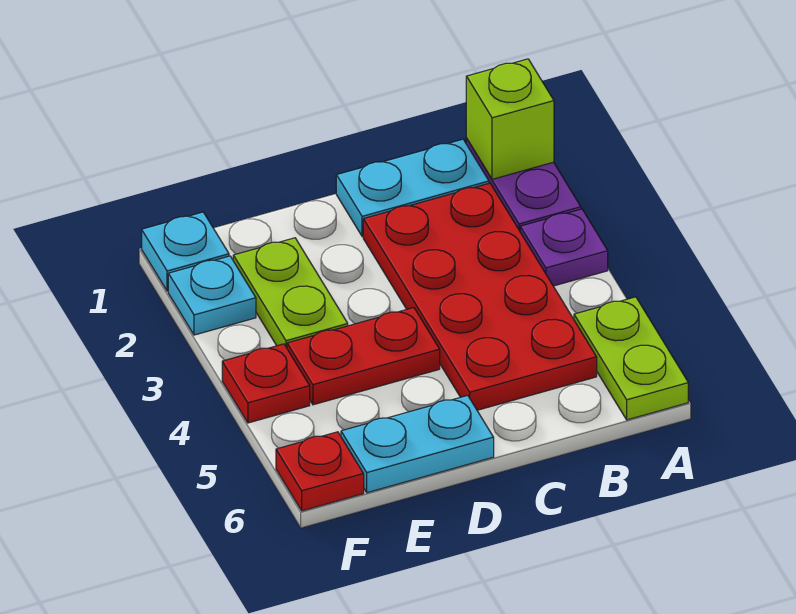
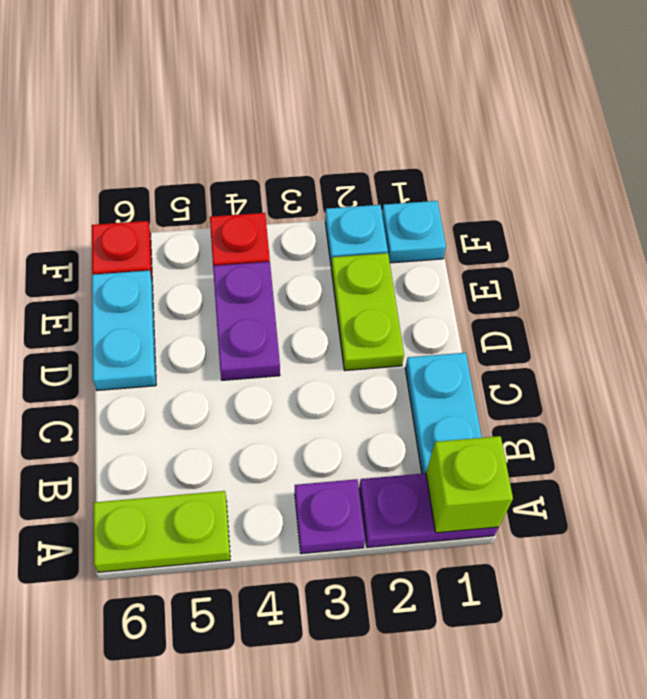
red 2x4 plate [363,183,597,410] -> none
red 1x2 plate [287,308,440,405] -> purple 1x2 plate [213,262,280,380]
lime 1x2 plate [233,238,348,348] -> lime 1x2 plate turned to [331,253,404,371]

